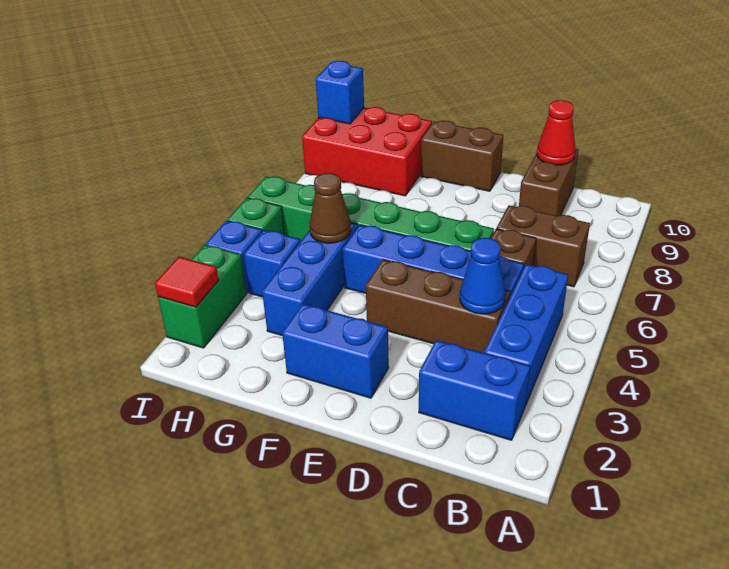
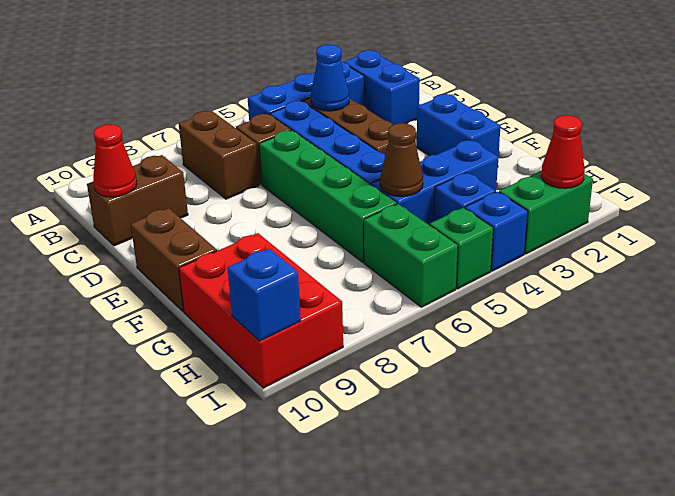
red 1x1 tile [155,257,219,307] -> red 1x1 cone [541,115,585,188]

